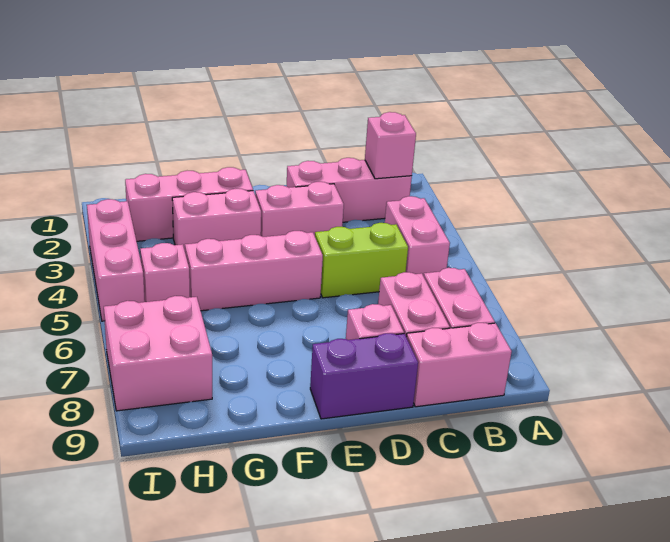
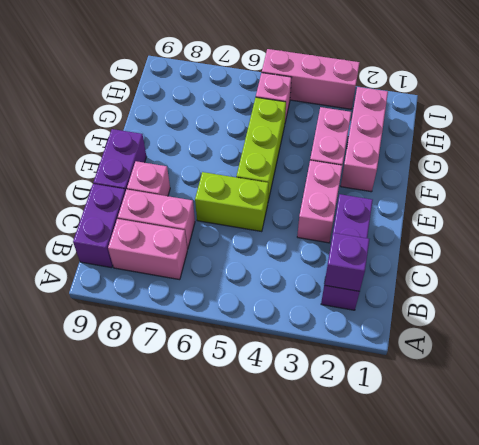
pink 1x3 brick [287,158,412,222] -> purple 1x3 brick [321,194,373,310]
pink 1x1 brick [365,112,416,179] -> purple 1x1 brick [324,233,369,291]
pink 1x2 brick [385,196,450,276] -> none
pink 1x2 brick [407,323,512,407] -> purple 1x2 brick [73,184,125,268]
lime 1x2 brick [315,223,408,298] -> lime 1x2 brick turned to [195,172,269,232]
pink 1x3 brick [185,231,323,311] -> lime 1x3 brick [236,97,286,201]
pink 2x2 brick [104,296,212,411] -> none

